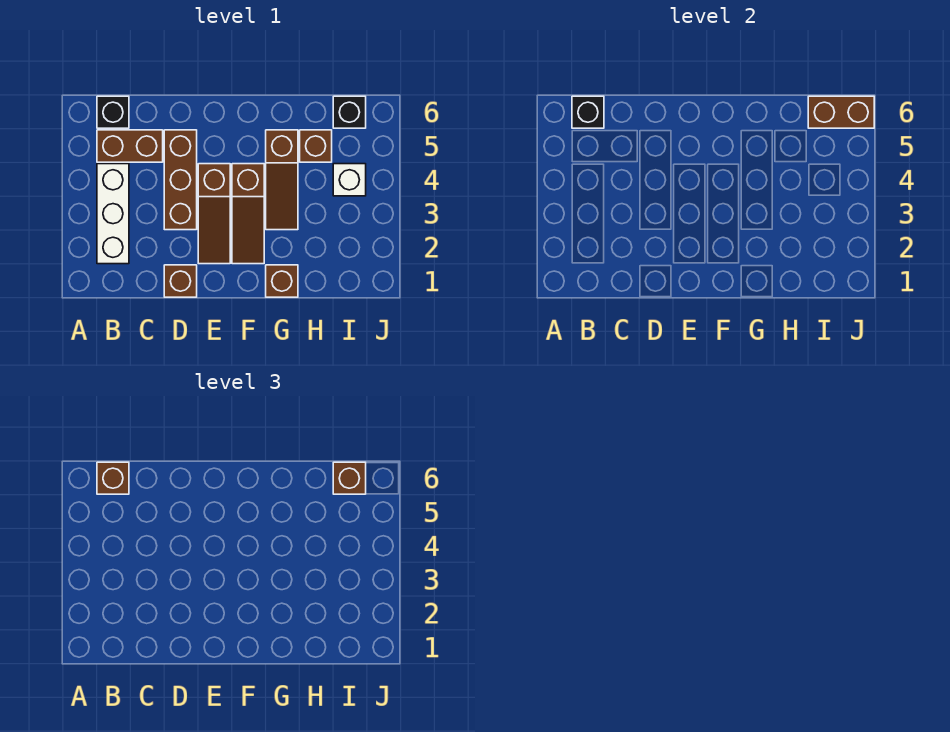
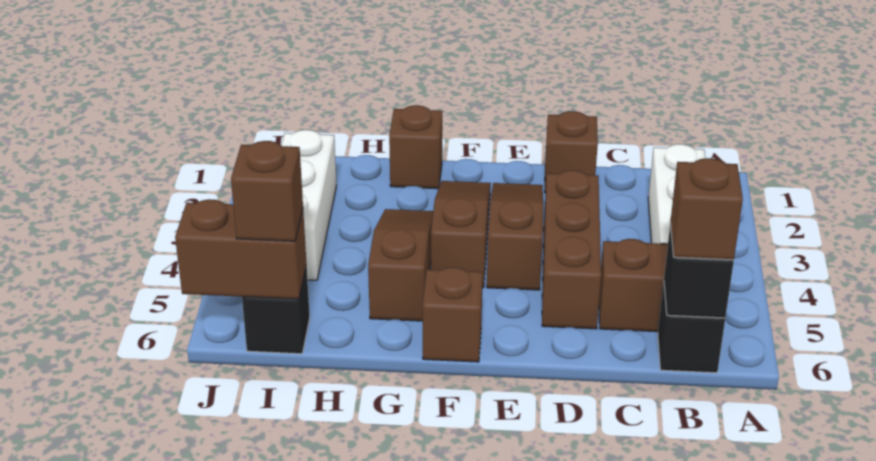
brown 1x1 brick [300,130,332,162] -> brown 1x1 brick moved to [423,267,483,362]
white 1x1 brick [333,164,366,196] -> white 1x3 brick [281,130,336,280]

